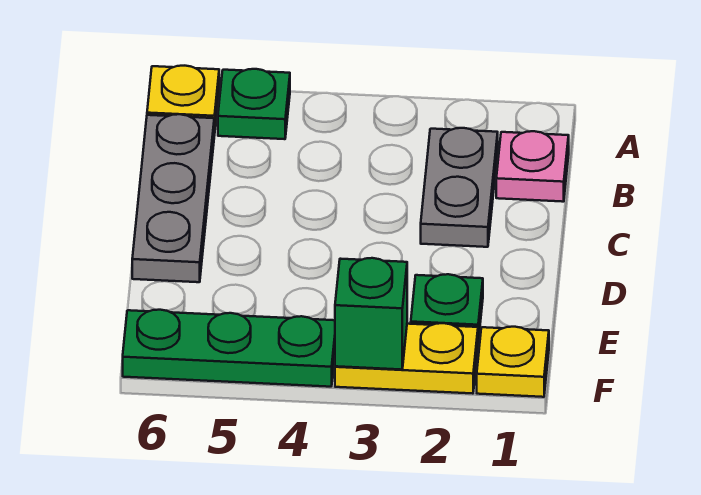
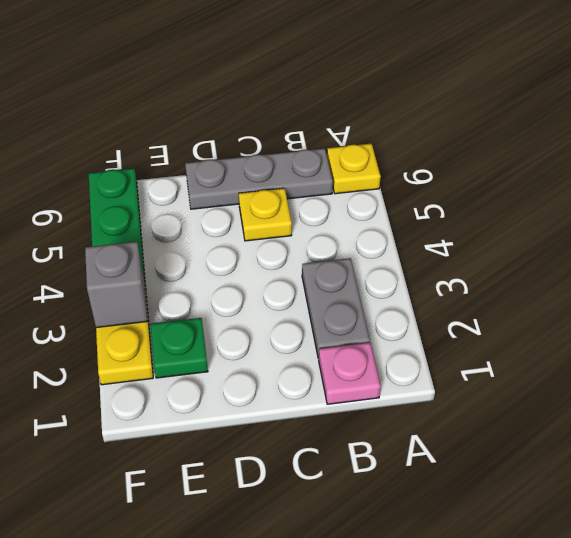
green 1x1 plate [218,69,290,139] -> none
grey 1x2 plate [421,128,498,247] -> grey 1x2 plate turned to [302,258,370,358]
yellow 1x1 plate [477,327,549,397] -> yellow 1x1 plate moved to [239,188,292,241]
green 1x1 brick [335,258,407,370] -> grey 1x1 brick [85,242,148,328]

